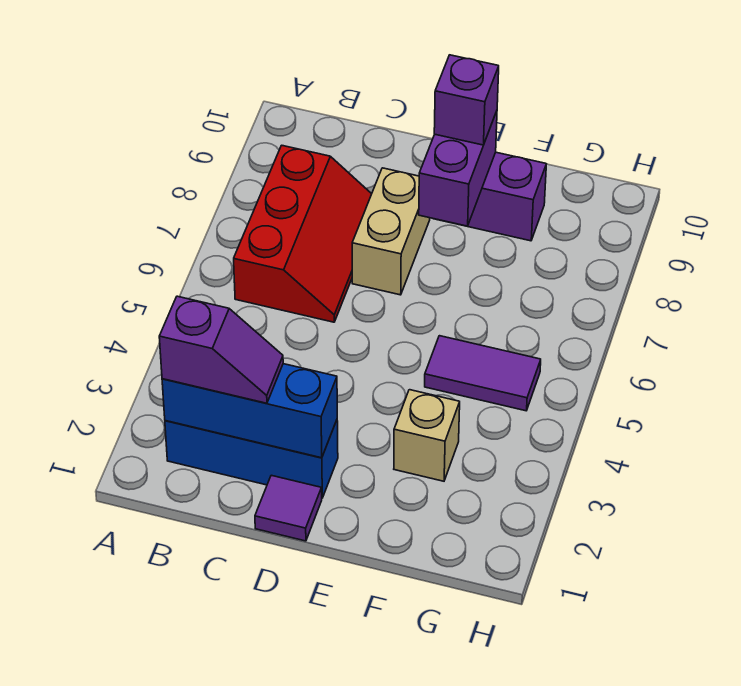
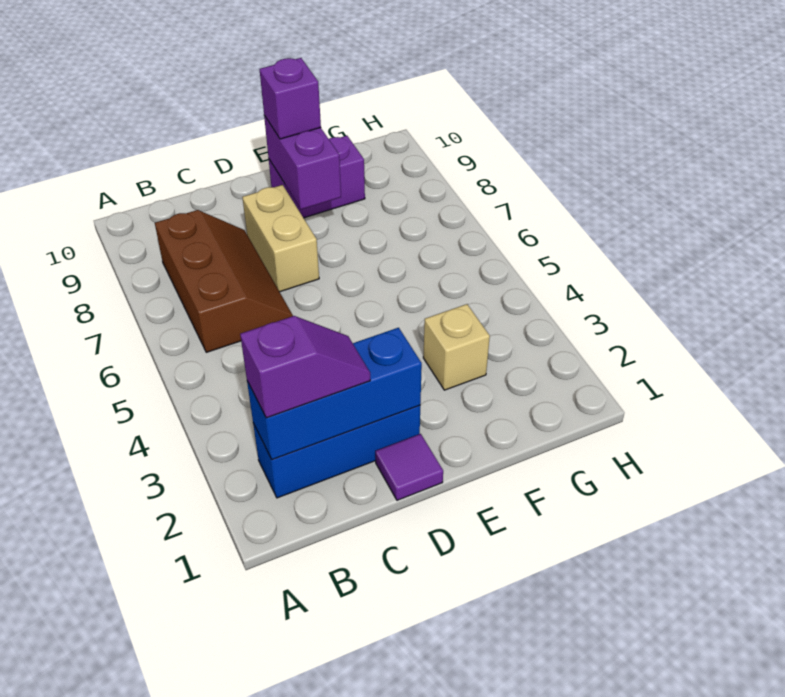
red 2x3 slope [234,145,371,322] -> brown 2x3 slope [155,210,293,352]
purple 1x2 tile [425,336,541,411] -> none

